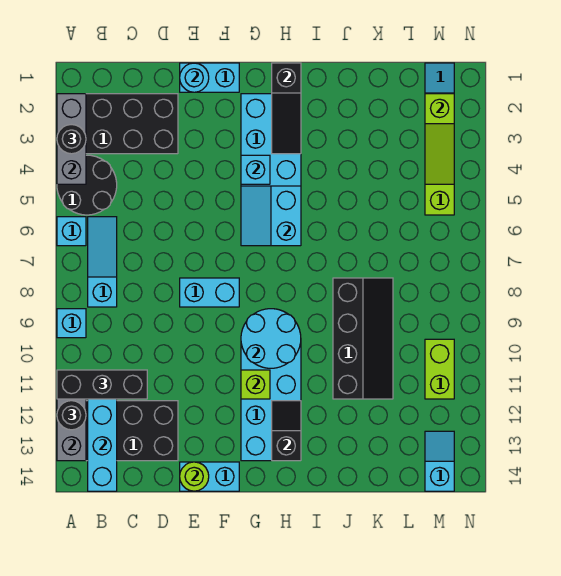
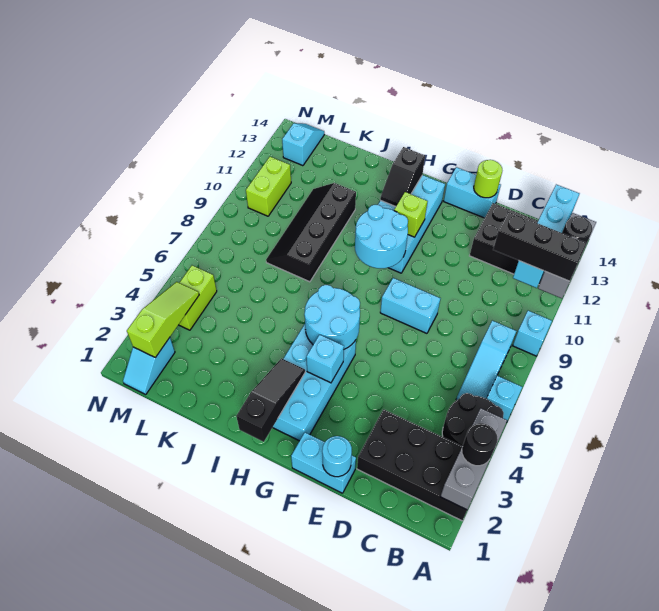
cyan 2x2 slope [241,186,301,246] -> cyan 2x2 round brick [304,285,360,349]
cyan 1x2 slope [425,431,454,491] -> cyan 1x2 slope turned to [282,123,324,166]

